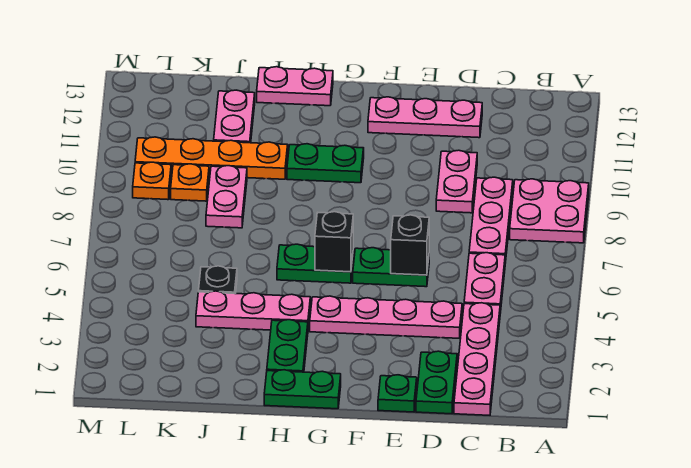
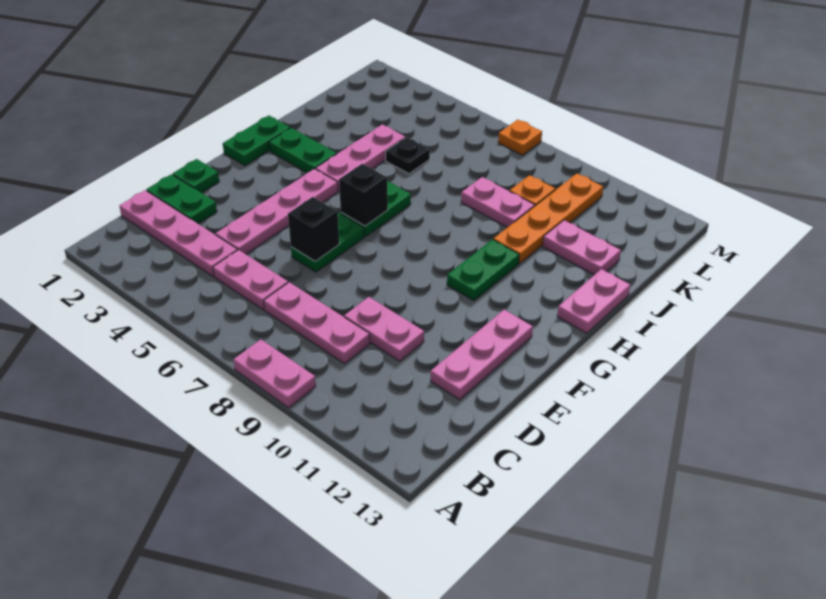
pink 2x2 plate [510,179,589,243] -> pink 1x2 plate [234,339,316,407]
orange 1x1 plate [133,162,171,200] -> orange 1x1 plate moved to [498,120,542,155]

